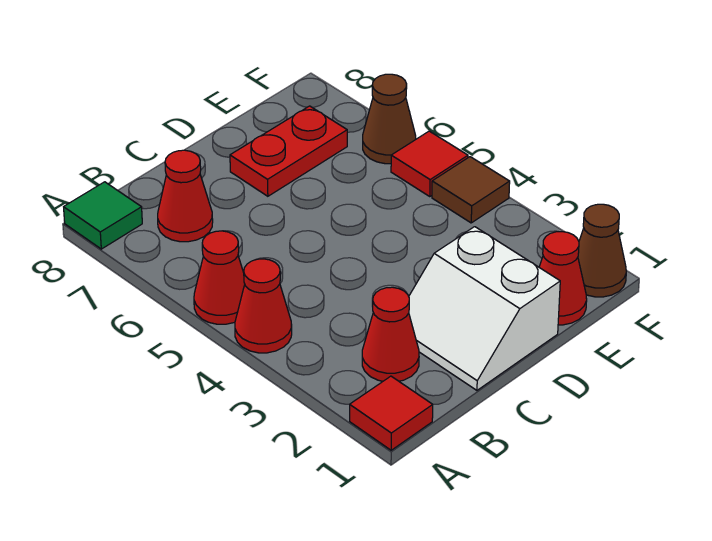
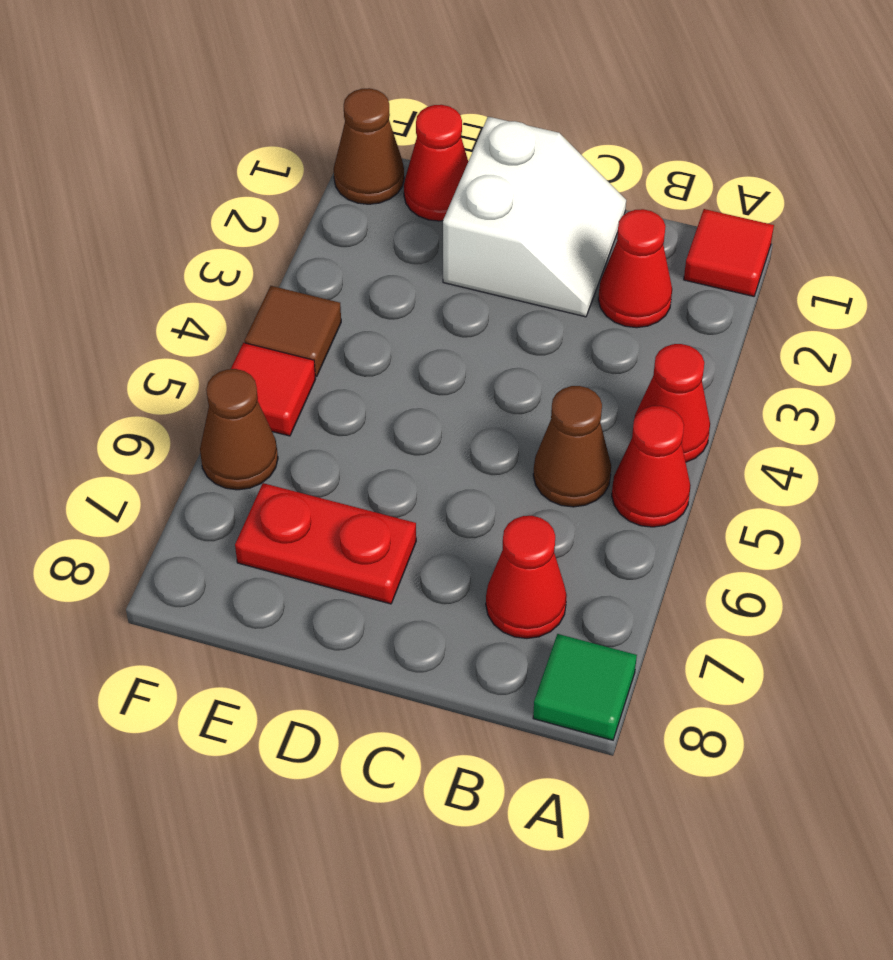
none -> brown 1x1 cone [533,386,611,507]

